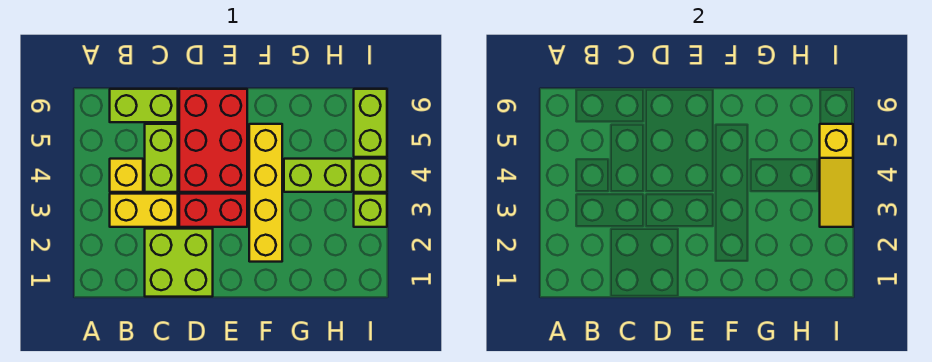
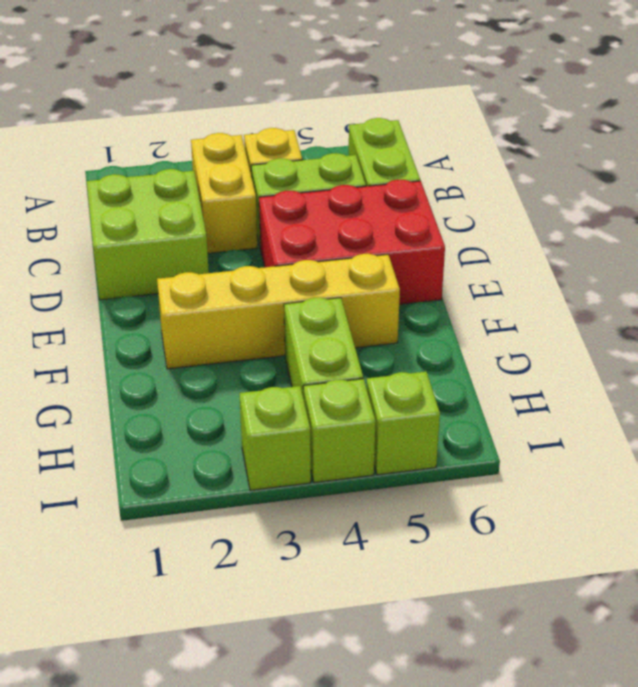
red 1x2 brick [179,194,247,227] -> none
yellow 1x3 slope [820,124,853,227] -> none
lime 1x2 brick [354,89,387,157] -> lime 1x1 brick [367,372,440,475]

